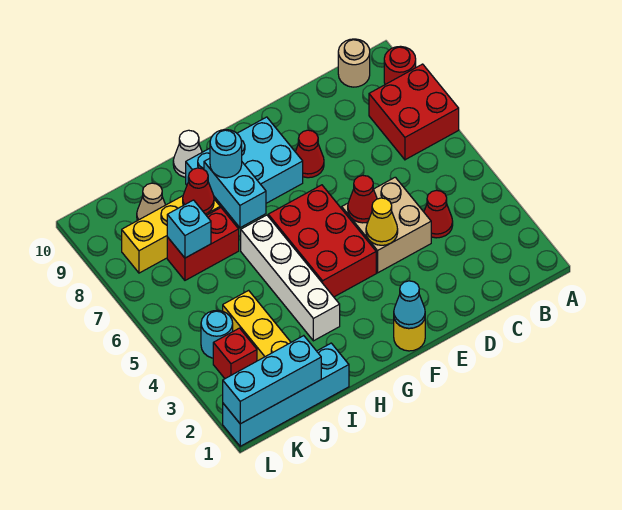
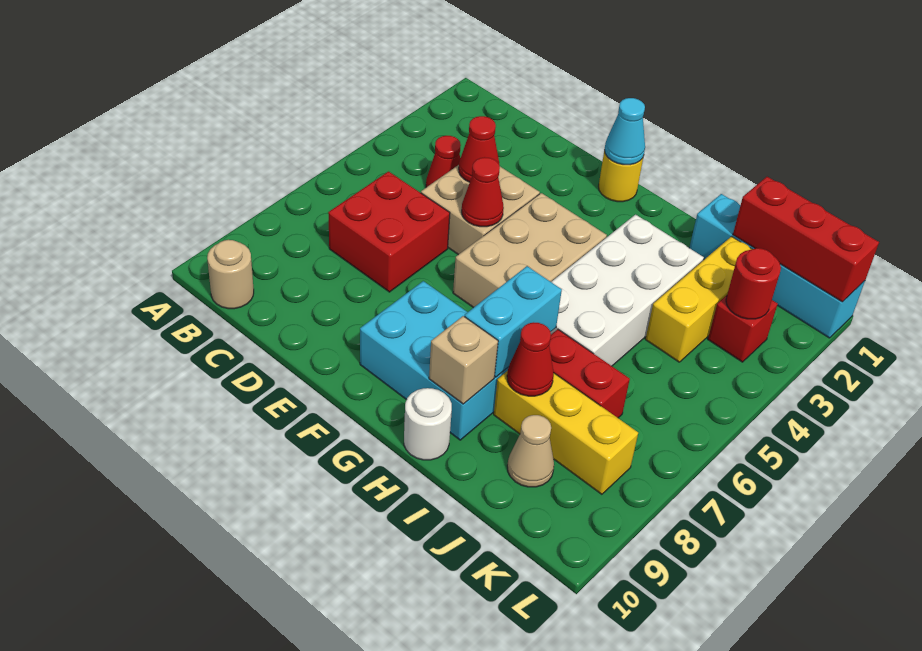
red 2x2 brick [369,64,459,160] -> red 2x2 brick moved to [328,172,450,292]
red 1x1 round brick [384,46,416,84] -> red 1x1 round brick moved to [726,248,781,319]
yellow 1x1 cone [366,198,398,245] -> none
red 1x1 cone [296,130,324,178] -> red 1x1 cone moved to [459,116,499,182]
red 2x3 brick [268,185,376,297] -> tan 2x3 brick [453,193,607,308]
white 1x4 brick [241,215,340,341] -> white 2x4 brick [550,215,704,366]
cyan 1x1 round brick [210,130,242,178] -> none
none -> tan 1x1 brick [429,316,498,404]
white 1x1 cone [173,130,202,177] -> white 1x1 round brick [404,388,452,460]
cyan 1x3 brick [223,336,321,424] -> red 1x3 brick [733,177,879,302]
cyan 1x1 brick [167,200,211,258] -> none
cyan 1x1 round brick [201,310,233,358] -> none

